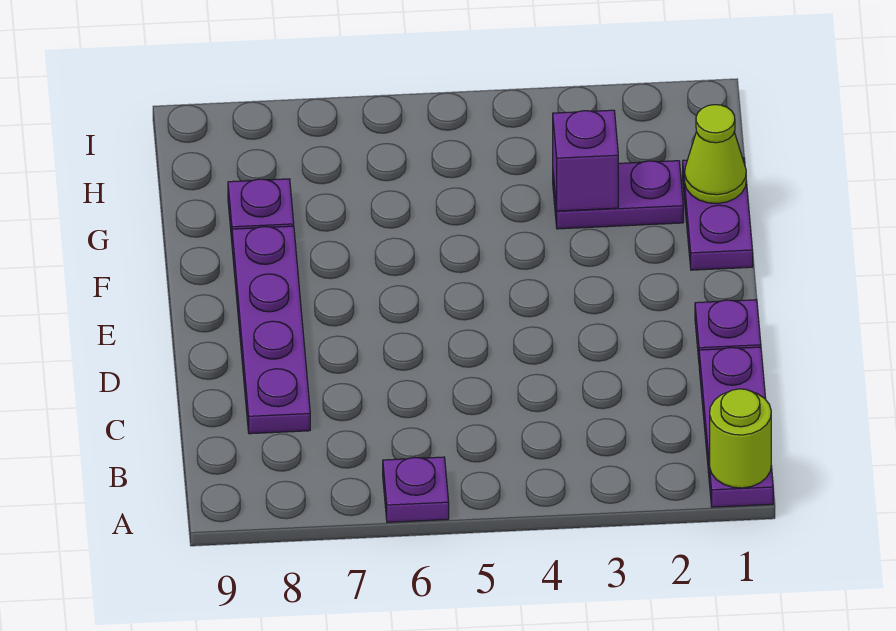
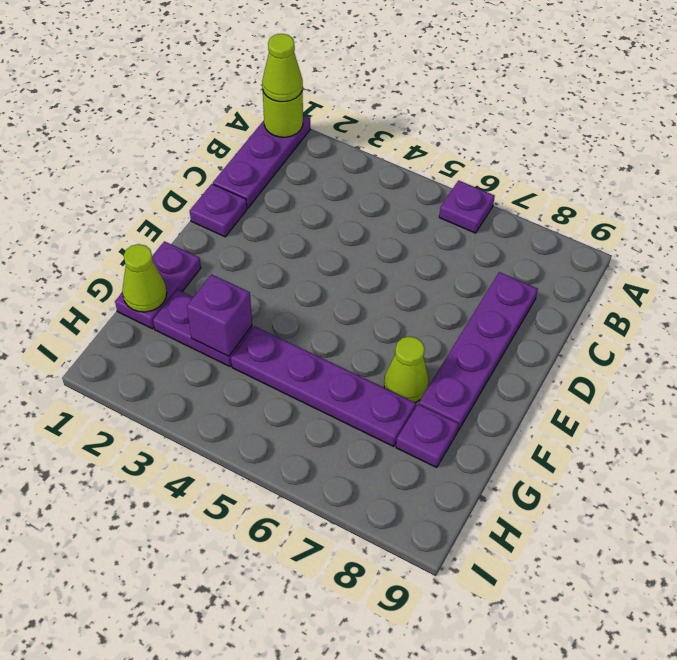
none -> lime 1x1 cone [262,34,303,102]
none -> lime 1x1 cone [384,336,429,402]
none -> purple 1x4 plate [231,326,416,446]

